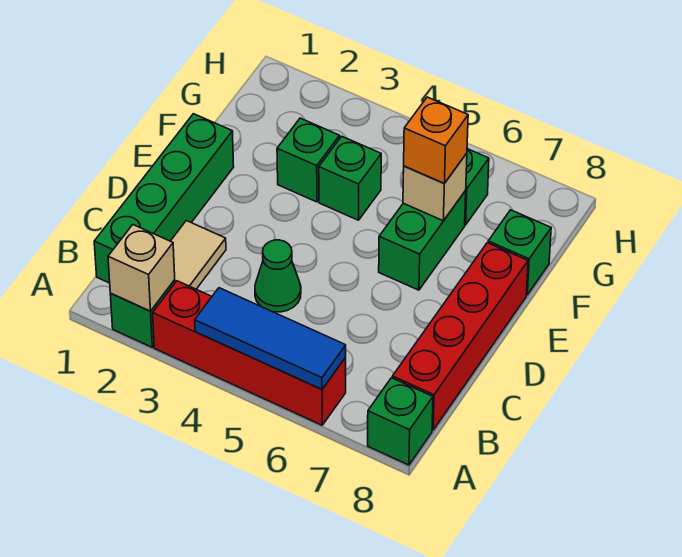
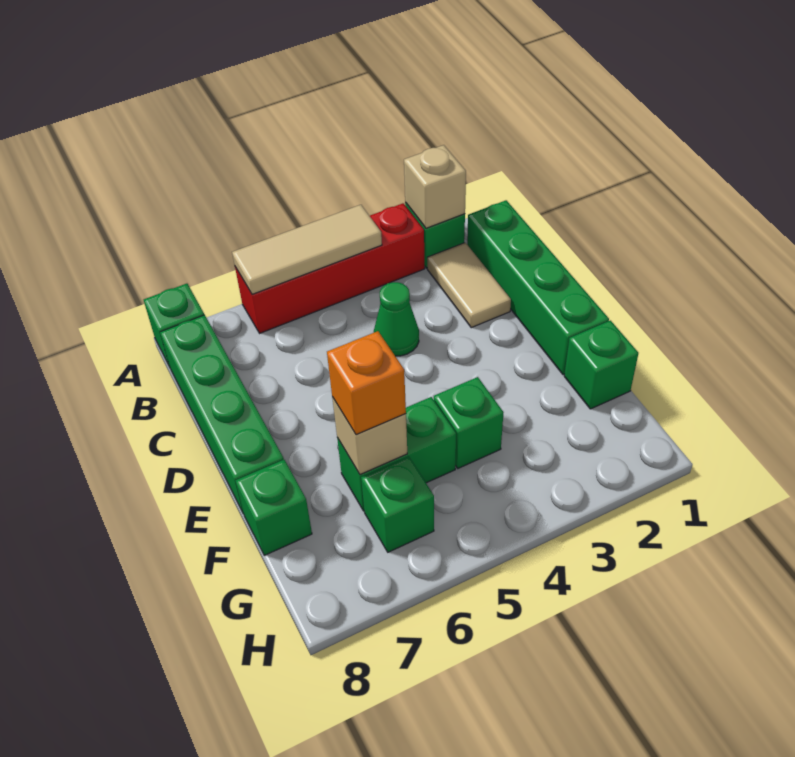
blue 1x3 tile [195,288,346,389] -> tan 1x3 tile [232,205,382,294]
red 1x4 brick [392,243,528,430] -> green 1x4 brick [160,315,284,514]
green 1x2 brick [379,191,466,290] -> green 1x2 brick turned to [337,397,456,511]
green 1x1 brick [277,118,340,202] -> green 1x1 brick moved to [564,321,638,409]

